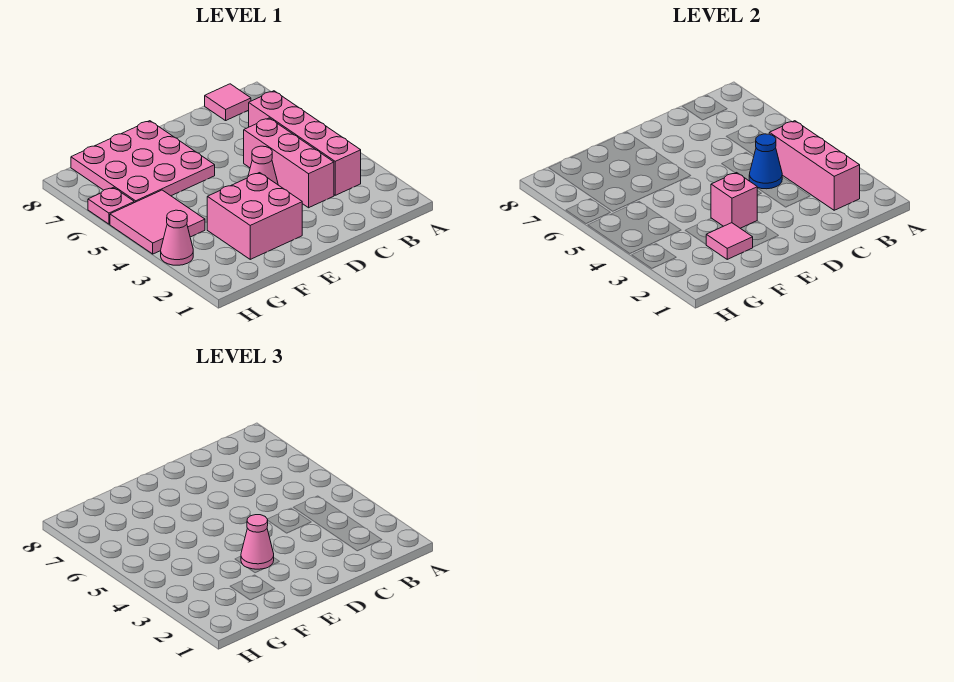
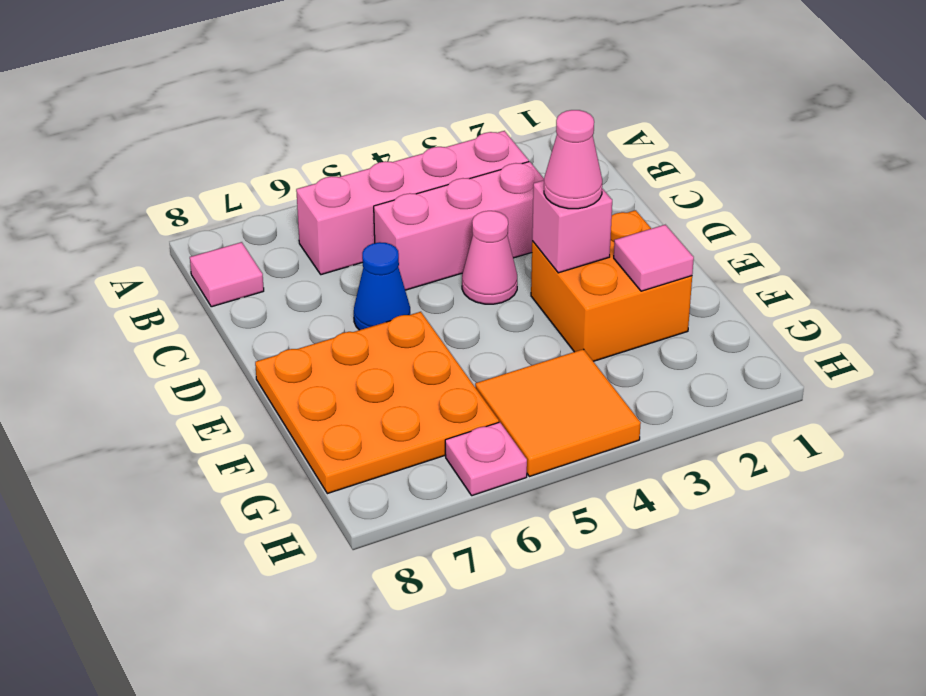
pink 1x3 brick [769,121,860,210] -> none
blue 1x1 cone [749,134,782,189] -> blue 1x1 cone moved to [354,242,410,330]
pink 2x2 brick [207,173,302,259] -> orange 2x2 brick [531,210,692,361]
pink 3x3 plate [71,121,215,203] -> orange 3x3 plate [255,312,499,494]
pink 2x2 tile [110,190,205,254] -> orange 2x2 tile [475,349,641,477]
pink 1x1 cone [161,210,193,265] -> none

